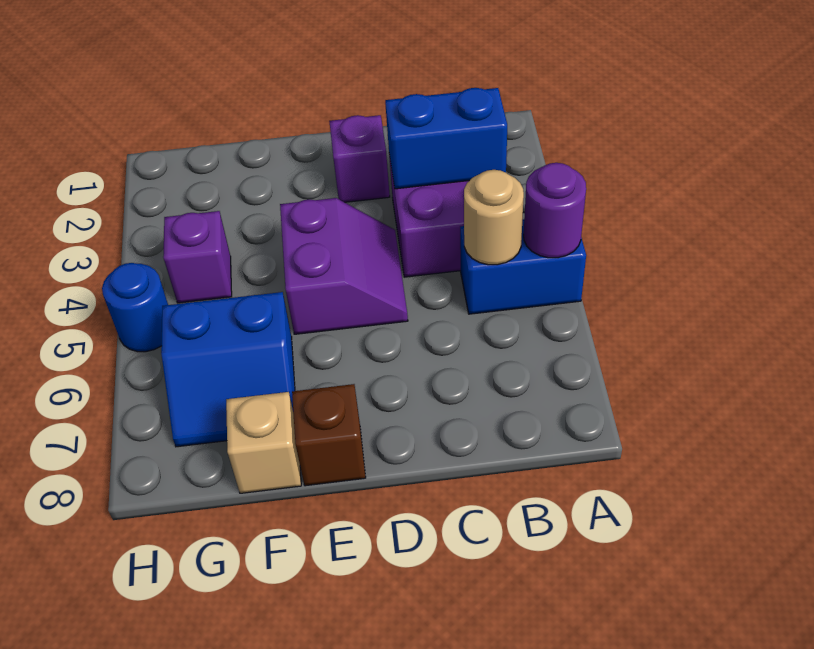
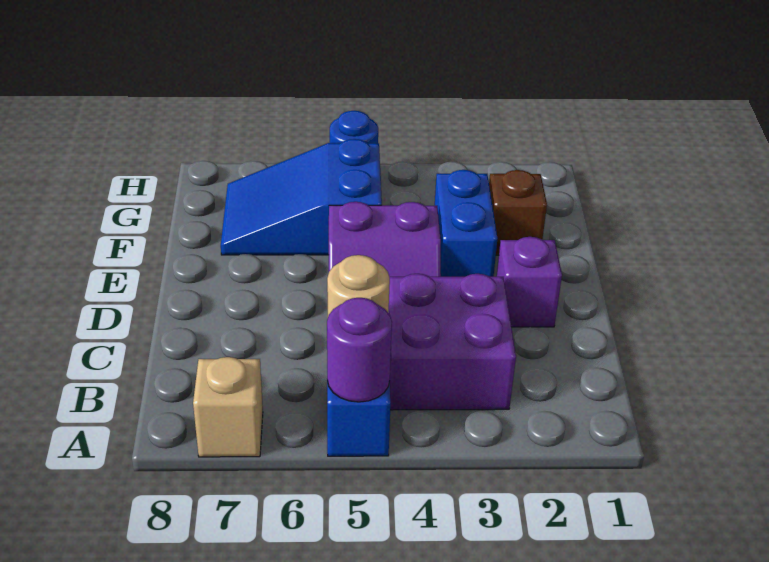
blue 1x2 brick [385,88,507,189] -> blue 1x2 brick moved to [435,170,497,277]
brown 1x1 brick [292,384,366,486] -> brown 1x1 brick moved to [489,170,547,255]
blue 2x2 slope [161,292,295,447] -> blue 2x3 slope [221,139,382,255]
tan 1x1 brick [226,392,301,493] -> tan 1x1 brick moved to [193,357,263,457]
purple 1x1 brick [163,211,232,303] -> none

